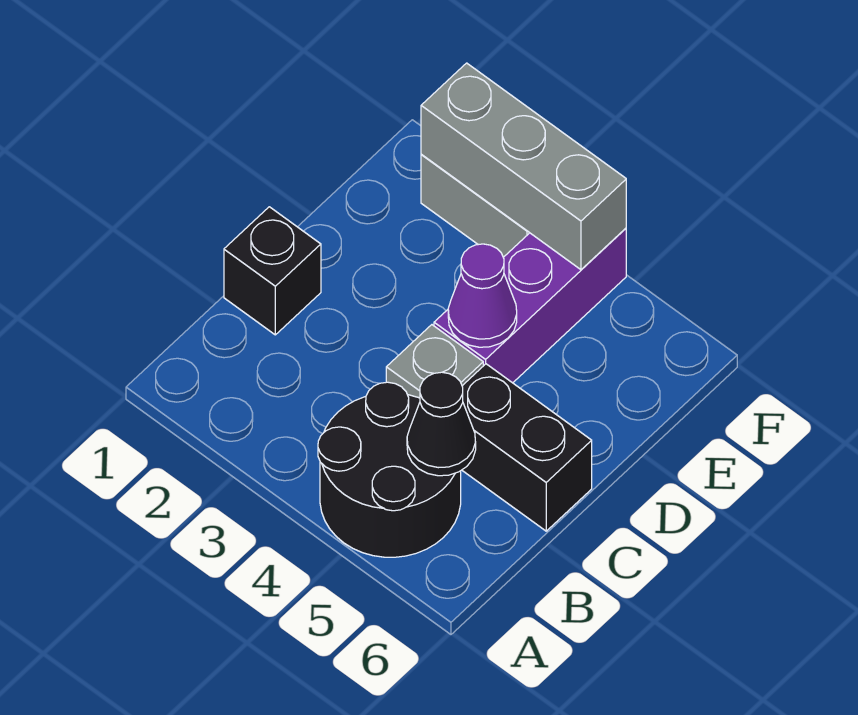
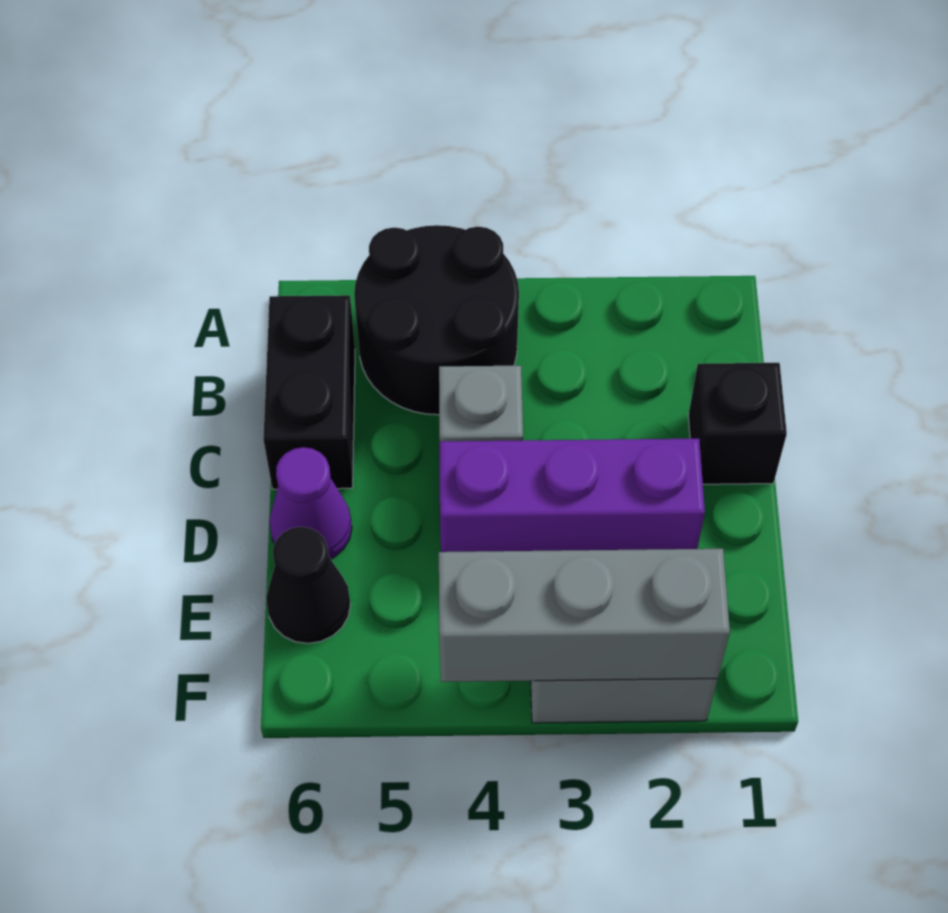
black 1x1 cone [407,372,476,476] -> black 1x1 cone moved to [266,527,350,643]
black 1x2 brick [462,364,592,531] -> black 1x2 brick turned to [263,295,355,489]
purple 1x3 brick [434,228,626,383] -> purple 1x3 brick turned to [439,439,705,552]
purple 1x1 cone [448,244,517,347] -> purple 1x1 cone moved to [269,447,352,559]

